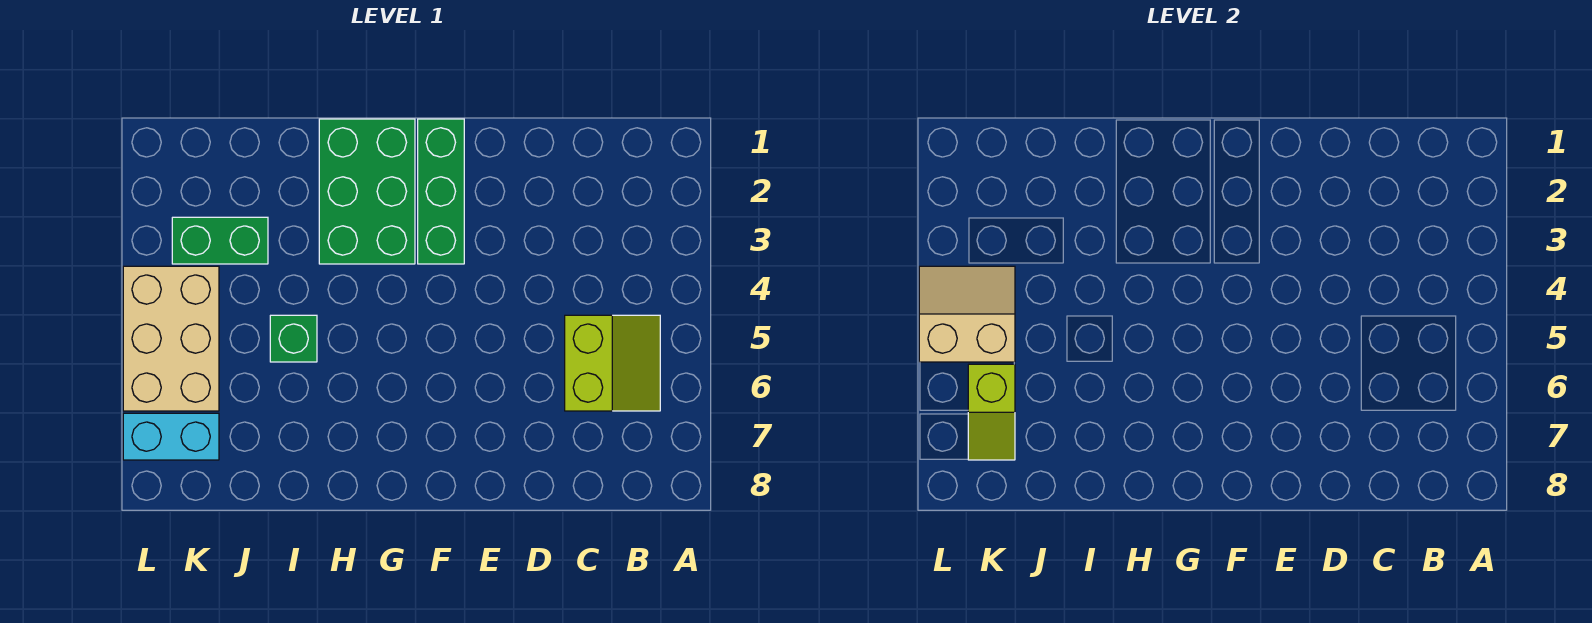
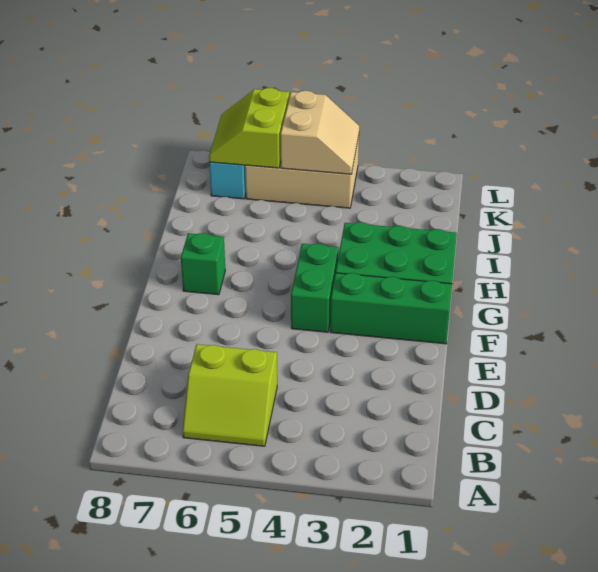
green 1x1 brick [270,315,317,362] -> green 1x1 brick moved to [181,233,225,295]
green 1x2 brick [172,217,268,264] -> green 1x2 brick moved to [291,244,338,332]
lime 1x2 slope [968,364,1015,460] -> lime 2x2 slope [209,88,289,168]

